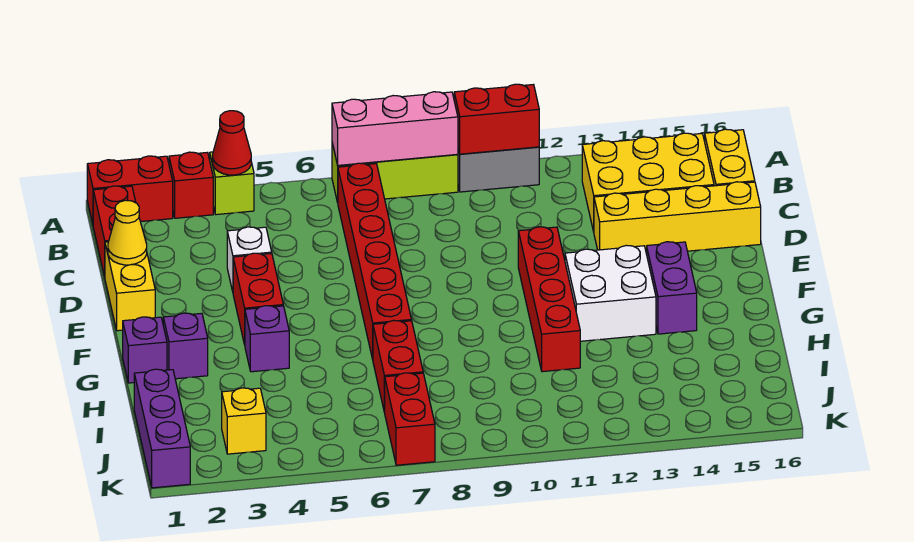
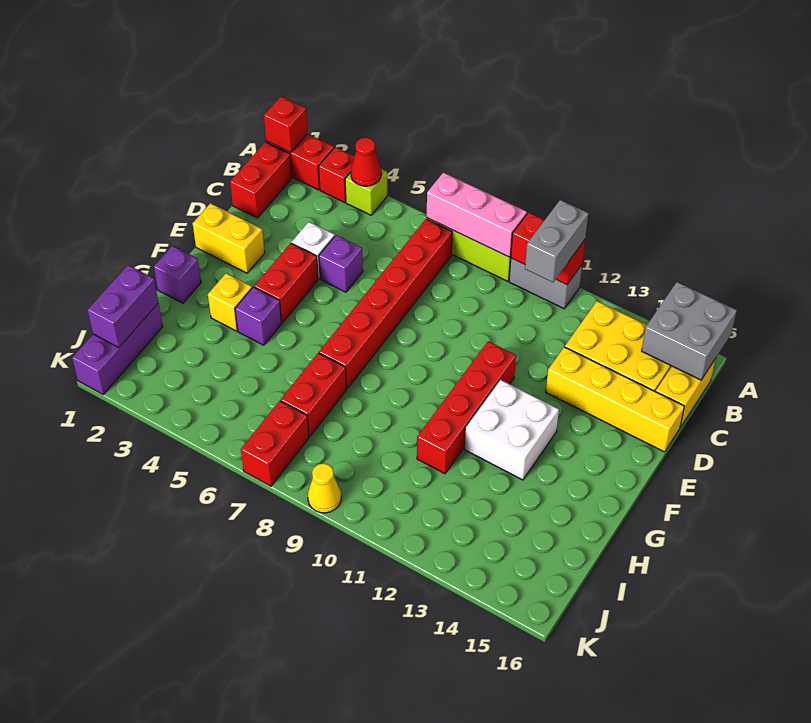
none -> red 1x1 brick [264,96,308,153]
none -> grey 1x2 brick [525,200,588,282]
none -> grey 2x2 brick [642,282,737,380]
yellow 1x2 brick [105,242,155,331] -> yellow 1x2 brick turned to [193,203,265,273]
yellow 1x1 cone [108,200,147,265] -> yellow 1x1 cone moved to [308,463,341,513]
purple 1x2 brick [647,242,697,334] -> purple 1x2 brick moved to [88,265,158,347]
purple 1x1 brick [163,313,208,379] -> purple 1x1 brick moved to [319,235,363,292]
yellow 1x1 brick [222,388,266,454] -> yellow 1x1 brick moved to [208,273,252,331]

